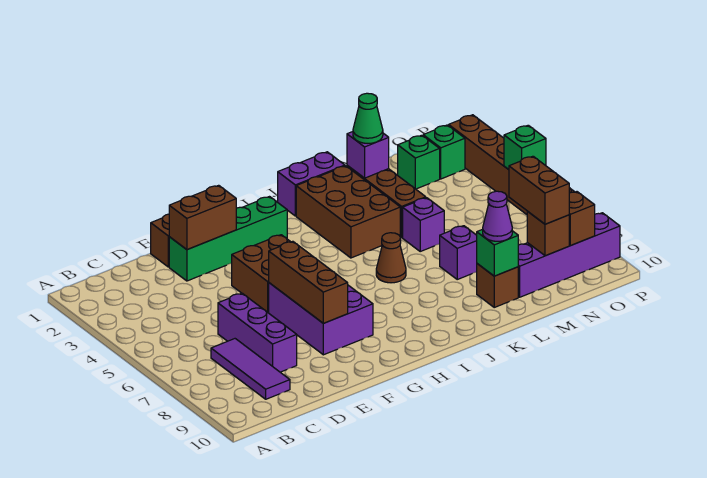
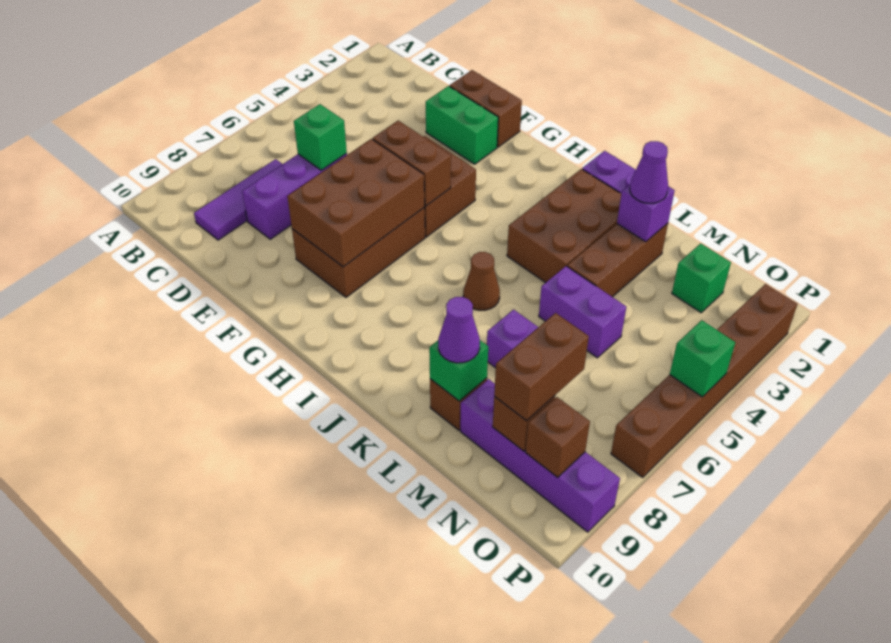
green 1x4 brick [169,197,287,281] -> green 1x2 brick [426,86,498,164]
brown 1x2 brick [169,185,236,250] -> brown 1x2 brick moved to [373,121,451,206]
purple 2x3 brick [269,283,373,355] -> brown 2x3 brick [292,208,425,297]
brown 1x3 brick [269,241,348,323] -> brown 2x3 brick [287,139,425,267]
green 1x1 cone [353,93,383,143] -> purple 1x1 cone [630,141,668,203]
purple 1x1 brick [403,198,444,251] -> purple 1x2 brick [539,266,626,358]
green 1x1 brick [423,125,465,179] -> green 1x1 brick moved to [294,104,347,170]

